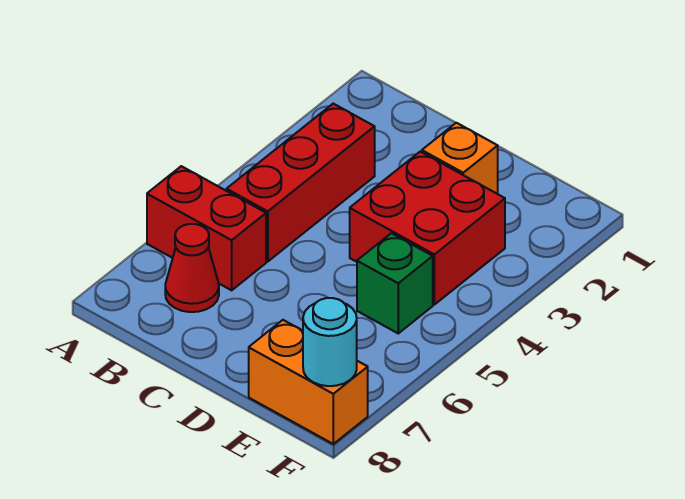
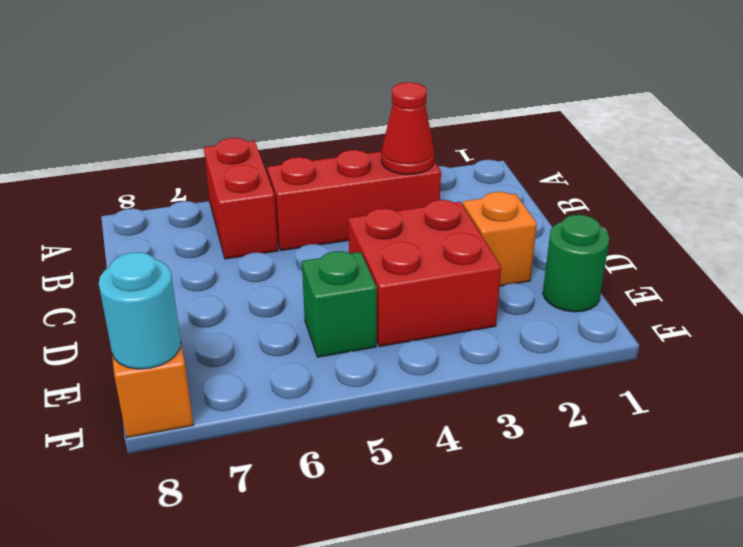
red 1x1 cone [165,224,219,312] -> red 1x1 cone moved to [381,82,435,175]
none -> green 1x1 round brick [543,215,609,312]

